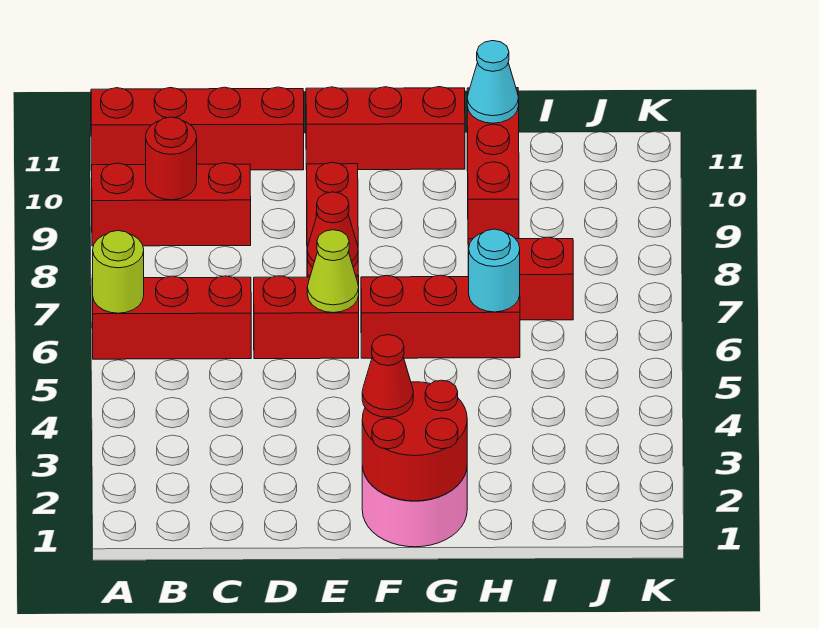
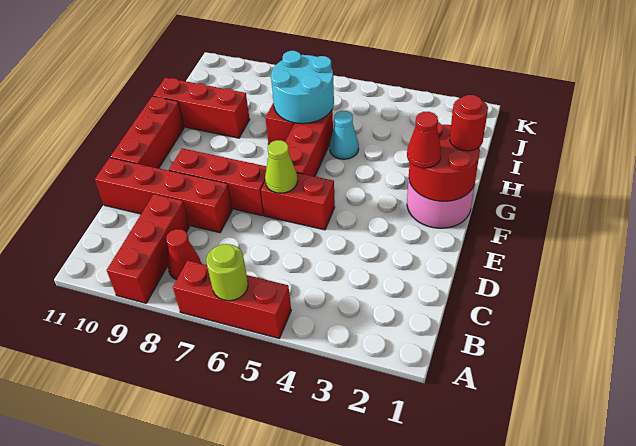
red 1x3 brick [92,276,251,359] -> red 1x3 brick turned to [173,260,291,338]
red 1x4 brick [91,87,304,170] -> red 1x4 brick turned to [95,158,232,233]
red 1x1 round brick [146,117,197,200] -> red 1x1 round brick moved to [450,95,488,151]
red 1x2 brick [254,276,359,359] -> red 1x2 brick turned to [261,173,335,230]
red 1x1 cone [307,192,358,268] -> red 1x1 cone moved to [166,229,201,280]
cyan 1x1 round brick [468,229,520,312] -> cyan 2x2 round brick [271,51,334,124]
cyan 1x1 cone [467,41,519,123] -> cyan 1x1 cone moved to [329,111,359,159]

